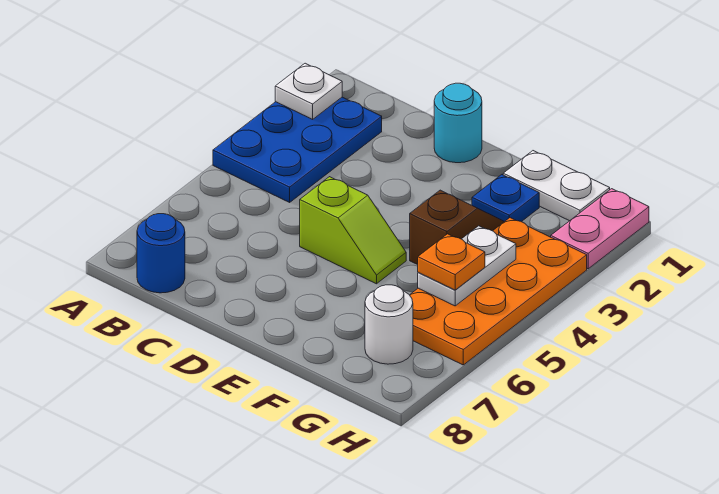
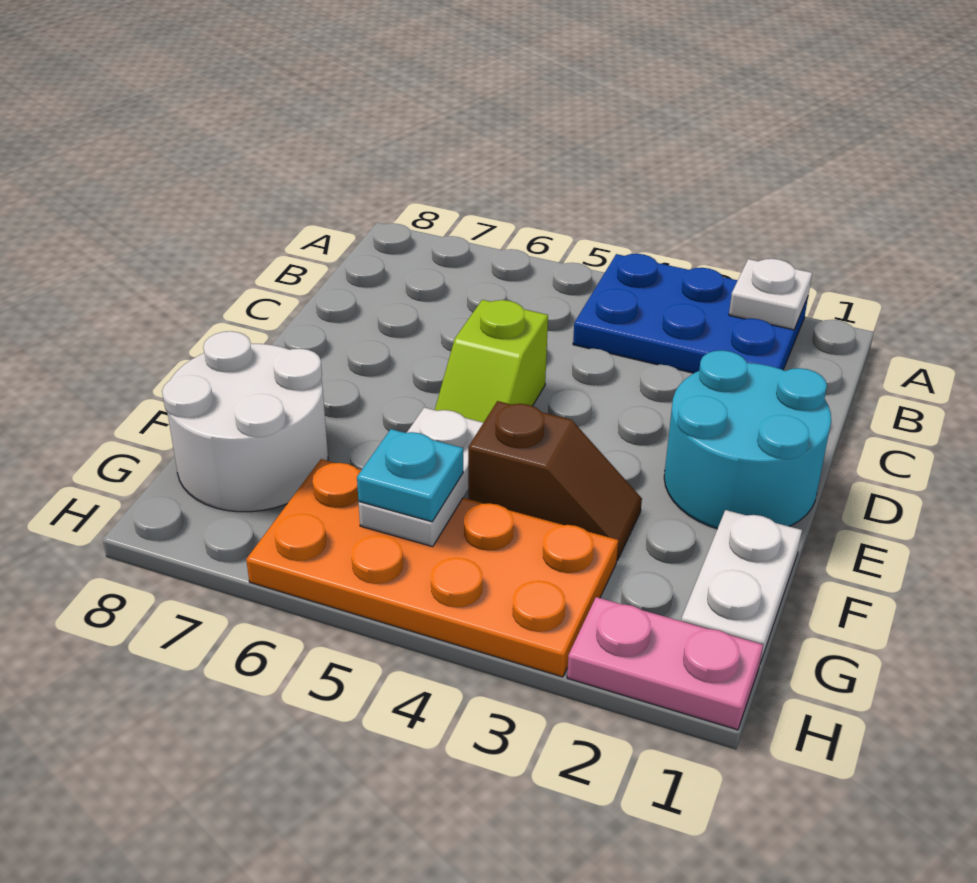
blue 1x1 round brick [137,214,185,293] -> none
cyan 1x1 round brick [434,83,482,163] -> cyan 2x2 round brick [664,350,831,529]
blue 1x1 plate [472,175,539,222] -> none
white 1x2 plate [418,226,516,306] -> white 1x2 plate turned to [359,407,483,547]
orange 1x1 plate [418,234,485,290] -> cyan 1x1 plate [357,429,463,522]
white 1x1 round brick [365,285,413,364] -> white 2x2 round brick [162,331,328,512]

